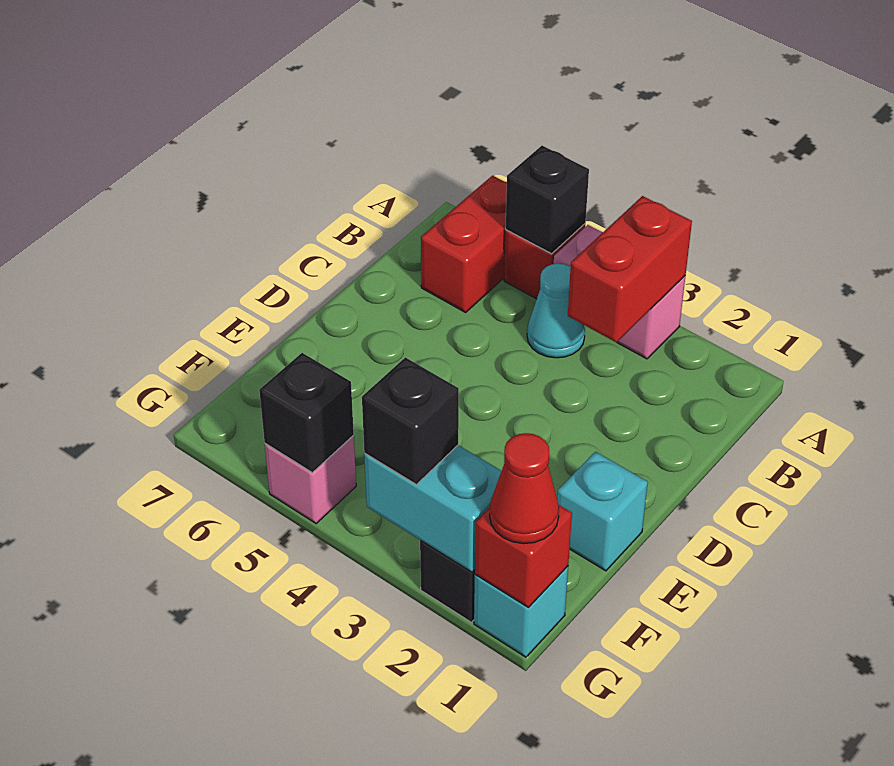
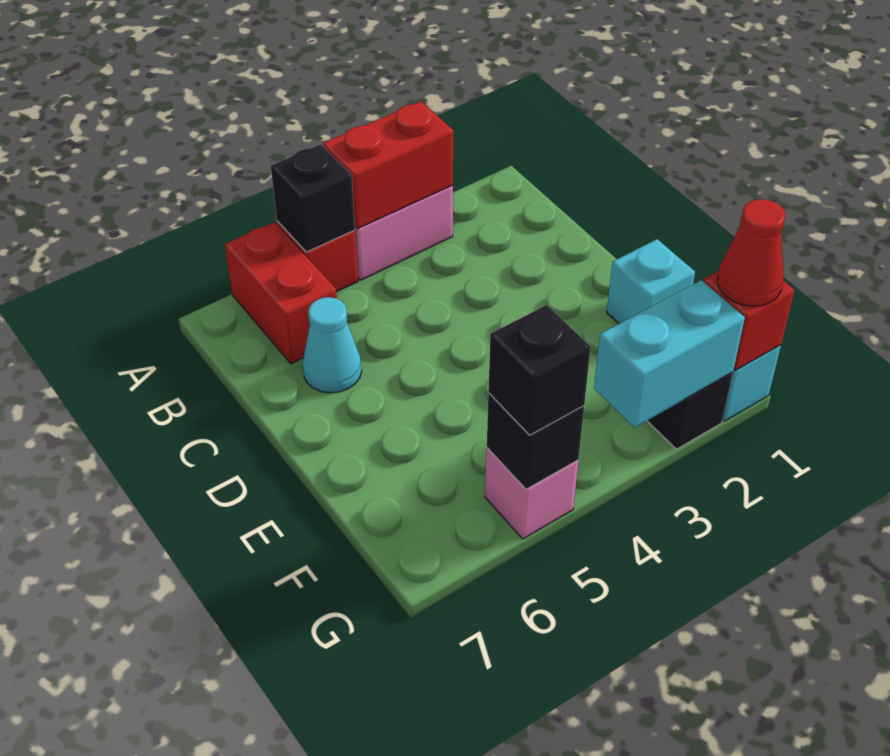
red 1x2 brick [568,196,692,342] -> red 1x2 brick turned to [323,101,453,229]
cyan 1x1 cone [527,264,585,358] -> cyan 1x1 cone moved to [303,297,362,393]
black 1x1 brick [362,357,459,485] -> black 1x1 brick moved to [488,305,591,435]

